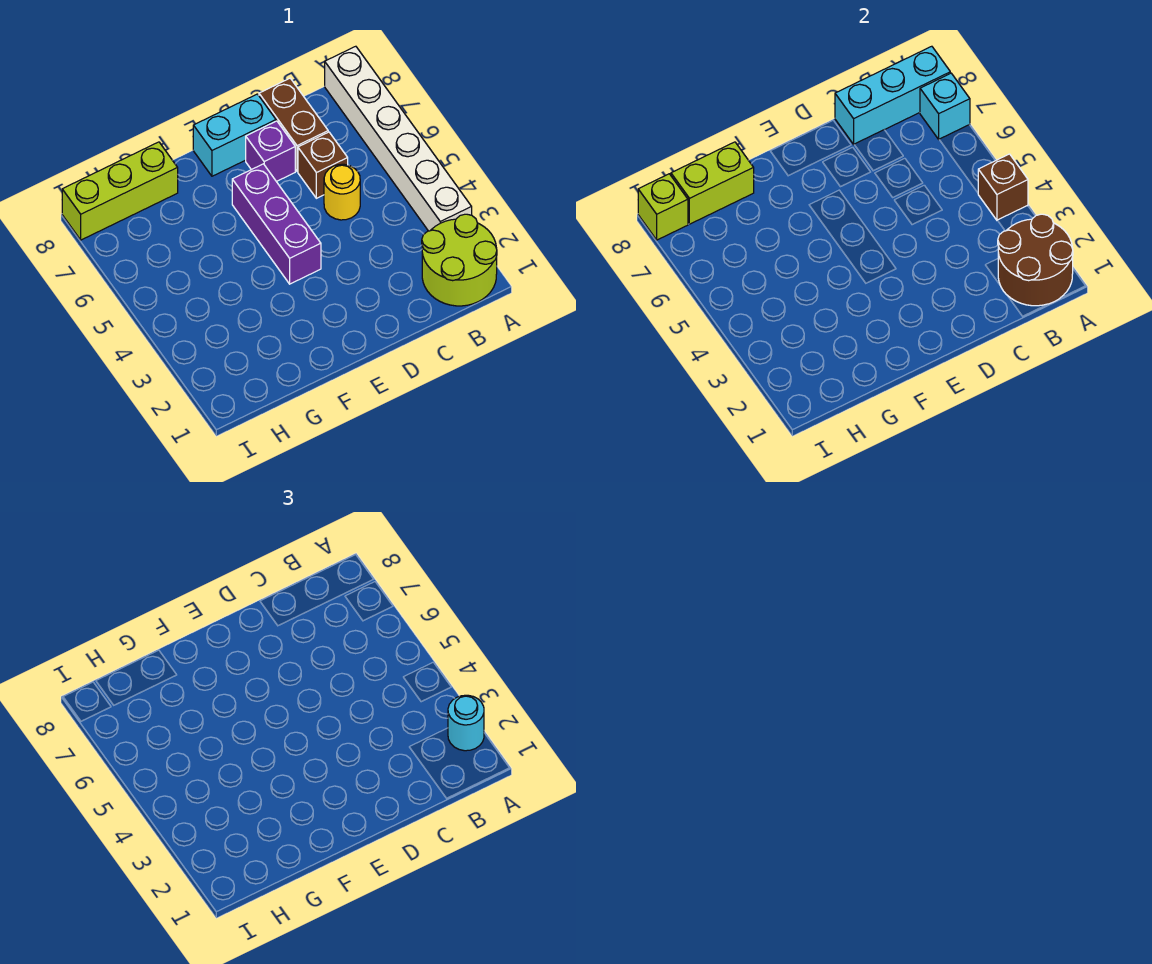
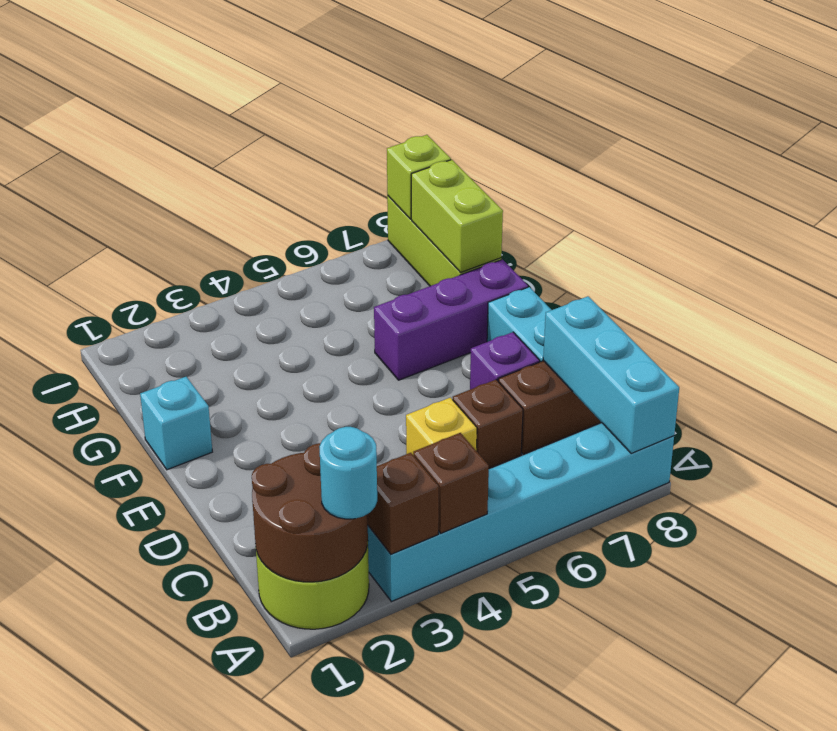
white 1x6 brick [325,46,472,231] -> cyan 1x6 brick [368,423,674,602]
none -> brown 1x1 brick [367,453,439,554]
cyan 1x1 brick [920,73,970,139] -> cyan 1x1 brick moved to [140,377,212,470]
yellow 1x1 round brick [324,164,360,220] -> yellow 1x1 brick [406,397,477,454]
purple 1x3 brick [232,164,321,284] -> purple 1x3 brick moved to [374,260,528,380]

